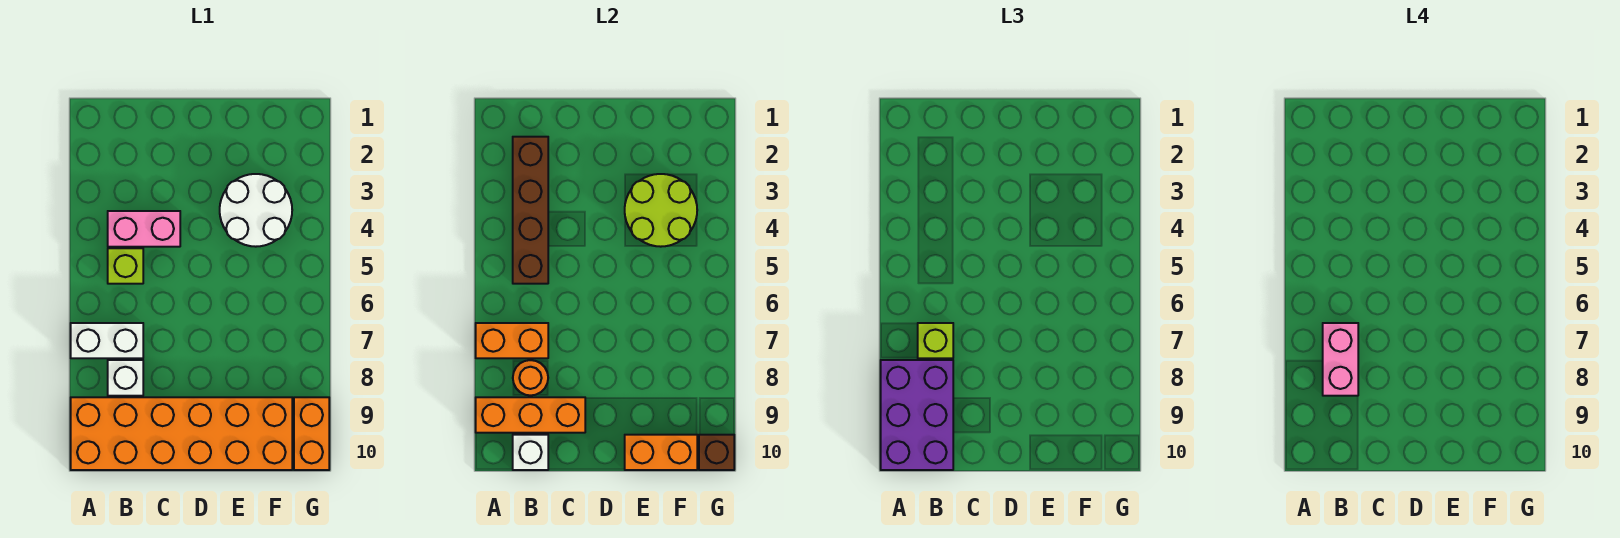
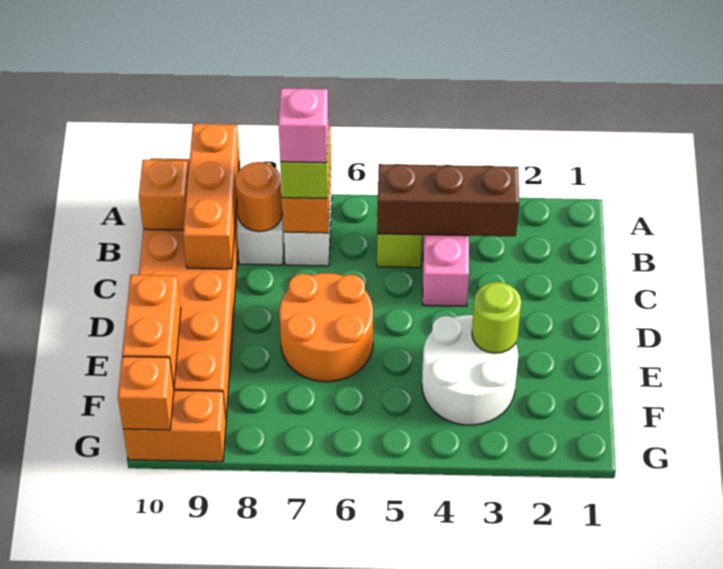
purple 2x3 brick [881,360,953,470] -> none
brown 1x4 brick [513,137,548,284] -> brown 1x3 brick [377,164,519,236]
pink 1x2 brick [1323,323,1358,396] -> pink 1x1 brick [279,88,328,163]
white 1x1 brick [513,435,548,470] -> orange 1x1 brick [139,160,188,230]
none -> orange 2x2 round brick [279,273,373,382]
lime 2x2 round brick [625,174,697,247] -> lime 1x1 round brick [472,282,521,353]
brown 1x1 brick [699,435,734,470] -> orange 1x1 brick [118,357,174,430]

